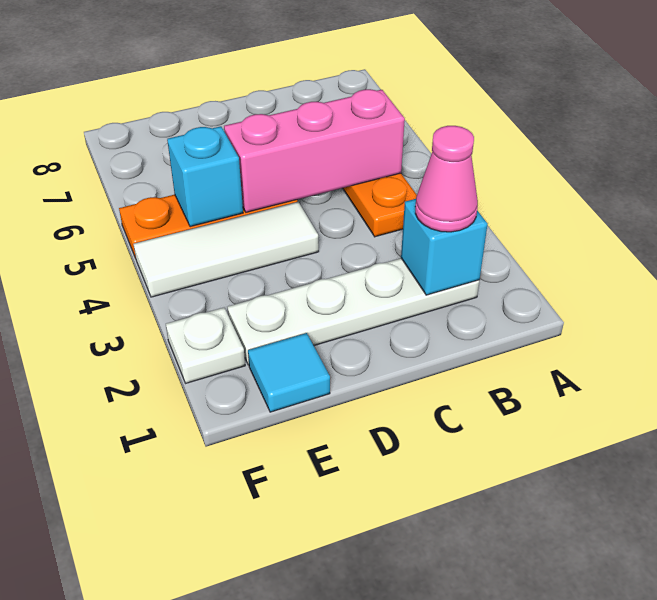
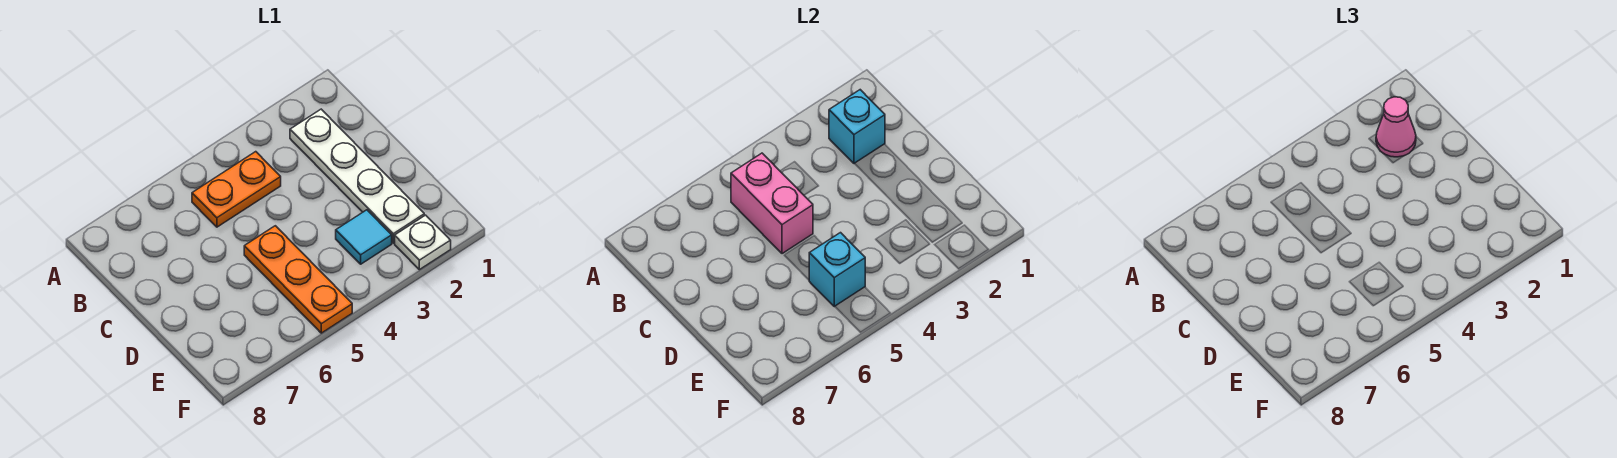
pink 1x3 brick [224,89,405,212] -> pink 1x2 brick [731,153,813,254]
white 1x3 tile [134,202,319,297] -> none
cyan 1x1 tile [248,333,330,412] -> cyan 1x1 tile moved to [336,210,392,264]

